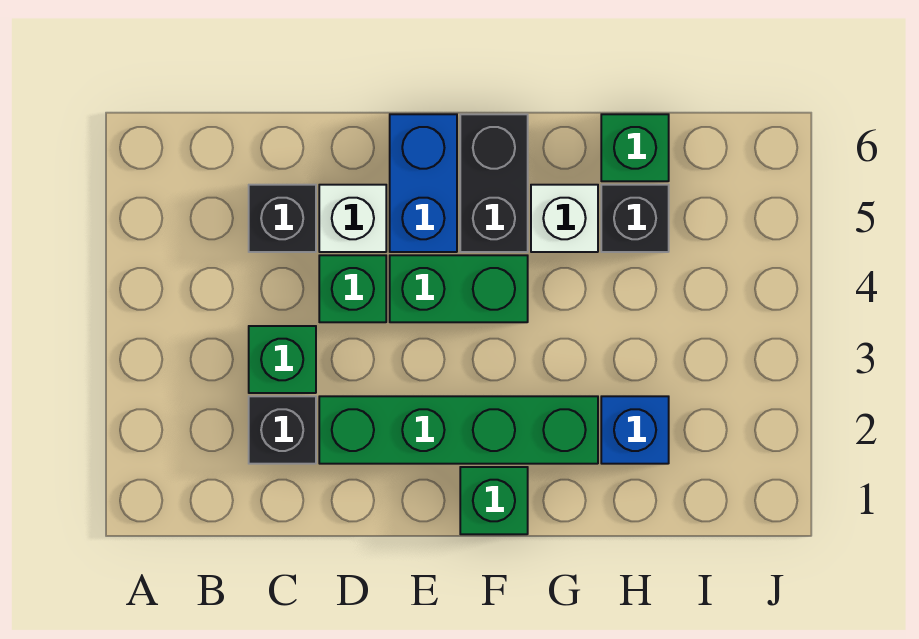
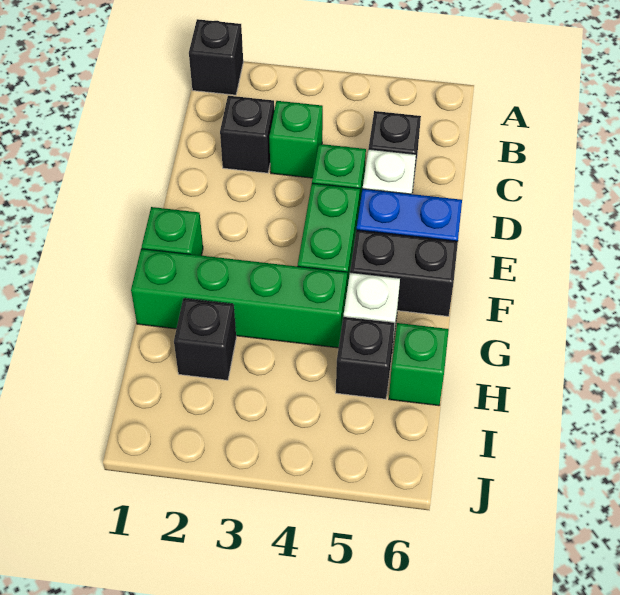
none -> black 1x1 brick [189,19,243,95]
green 1x4 brick [319,396,598,464] -> green 1x4 brick turned to [131,249,347,348]
blue 1x1 brick [601,396,669,464] -> black 1x1 brick [174,298,236,380]

